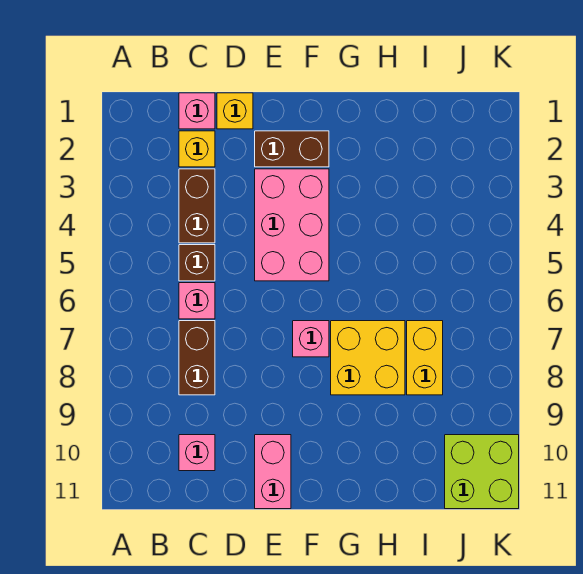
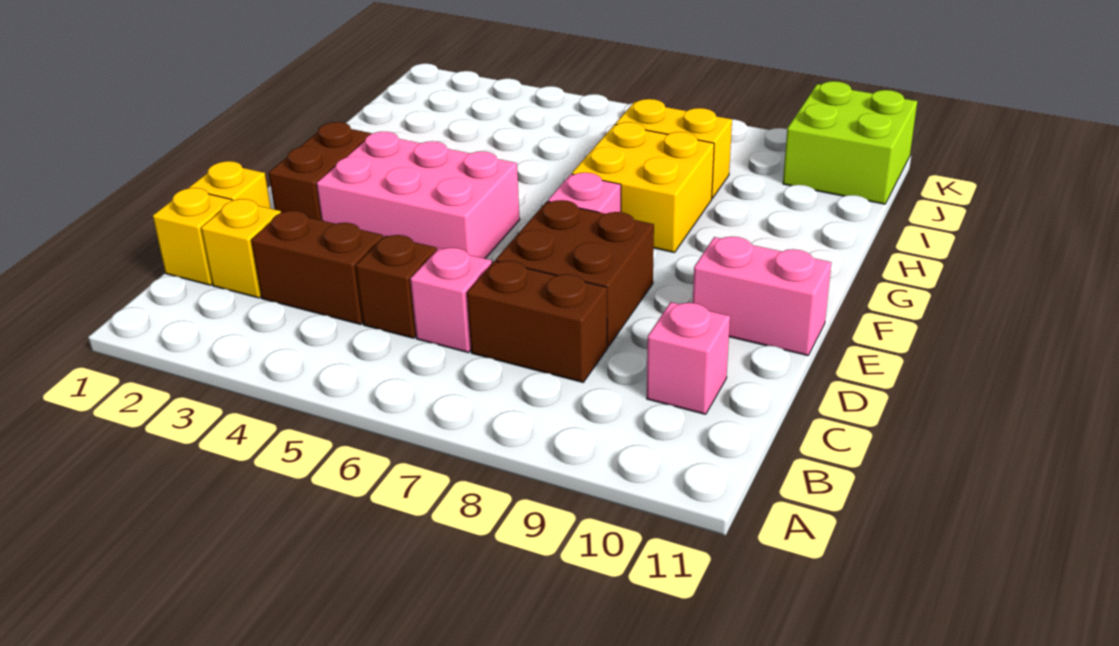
pink 1x1 brick [179,93,215,129] -> yellow 1x1 brick [153,188,232,285]
none -> brown 2x2 brick [496,200,654,347]

